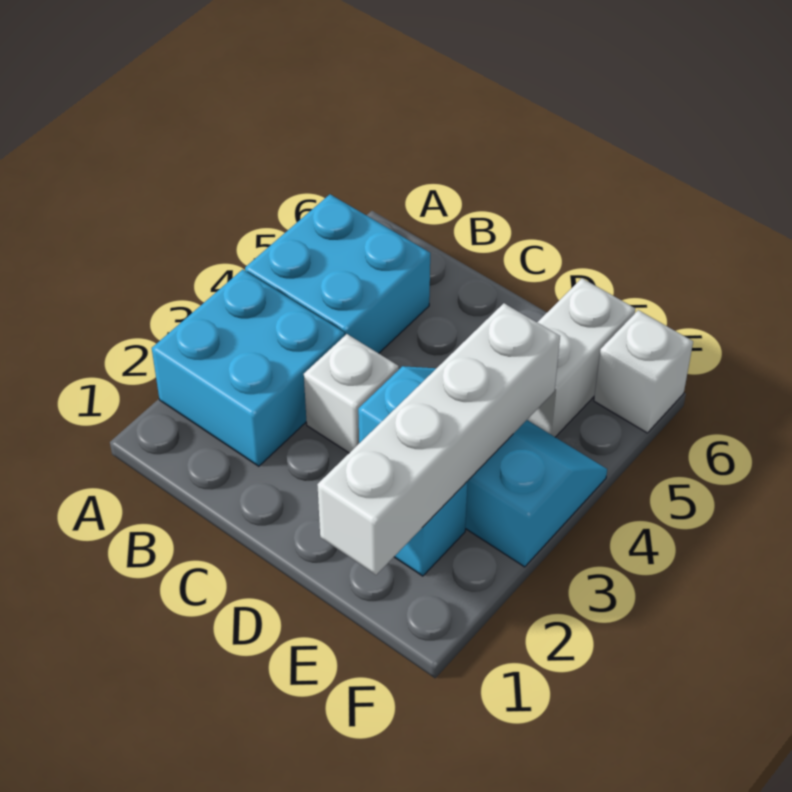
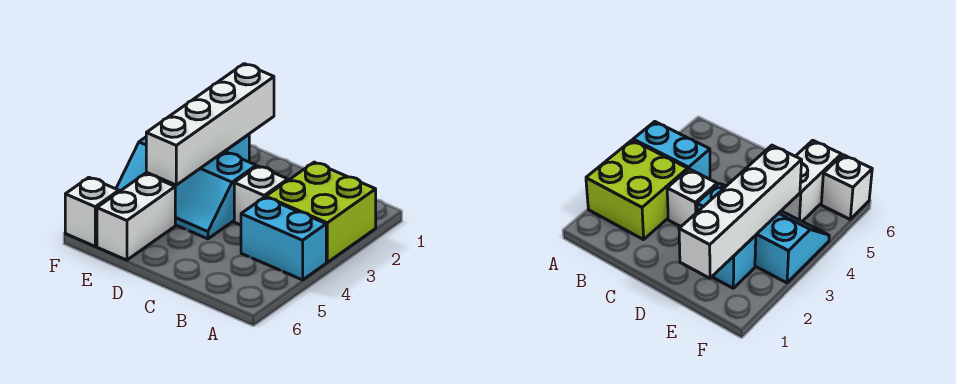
cyan 2x2 brick [152,269,344,466] -> lime 2x2 brick [266,162,376,262]
cyan 2x2 brick [245,194,430,353] -> cyan 1x2 brick [241,197,326,280]

